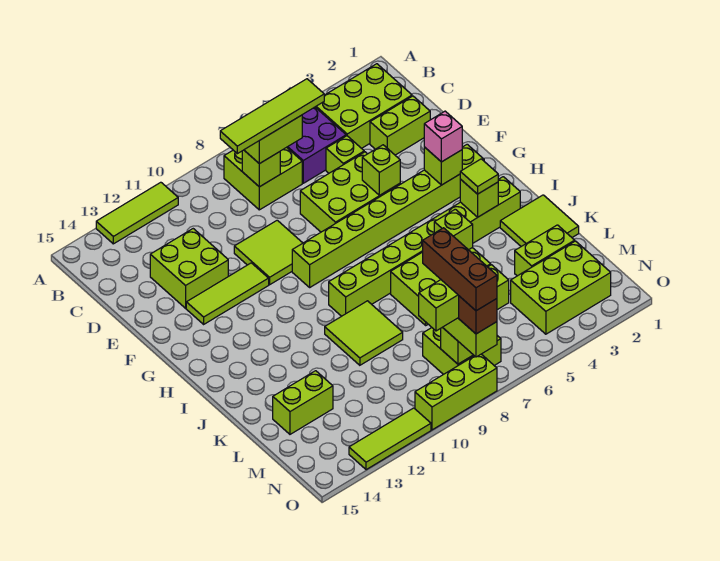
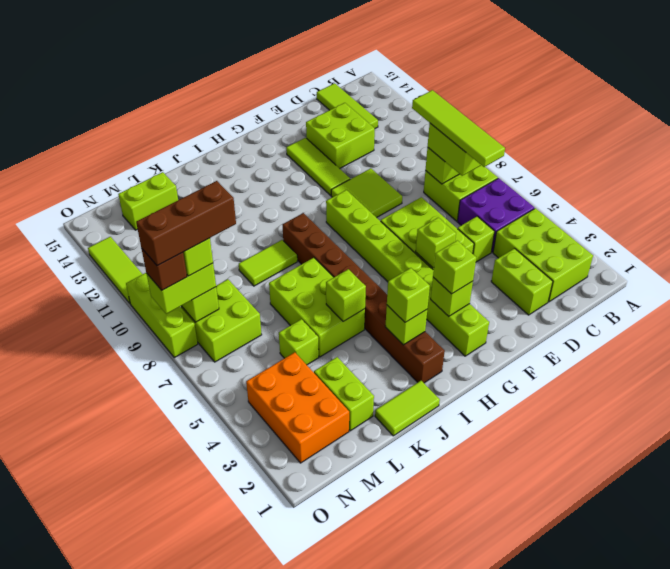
lime 1x3 tile [96,182,178,244] -> lime 1x3 tile moved to [317,83,378,129]
pink 1x1 brick [424,111,462,162] -> lime 1x1 brick [433,240,476,294]
lime 1x8 brick [329,177,520,316] -> brown 1x8 brick [283,213,445,383]
lime 1x1 tile [460,159,498,194] -> lime 1x1 brick [387,268,430,322]
lime 2x2 tile [500,195,579,246] -> lime 1x2 tile [375,381,440,436]
lime 2x2 tile [325,301,403,365] -> lime 1x2 tile [239,240,297,286]
lime 1x2 brick [273,371,333,434] -> lime 1x2 brick turned to [118,172,178,230]
lime 2x3 brick [511,241,611,334] -> orange 2x3 brick [246,352,349,463]

